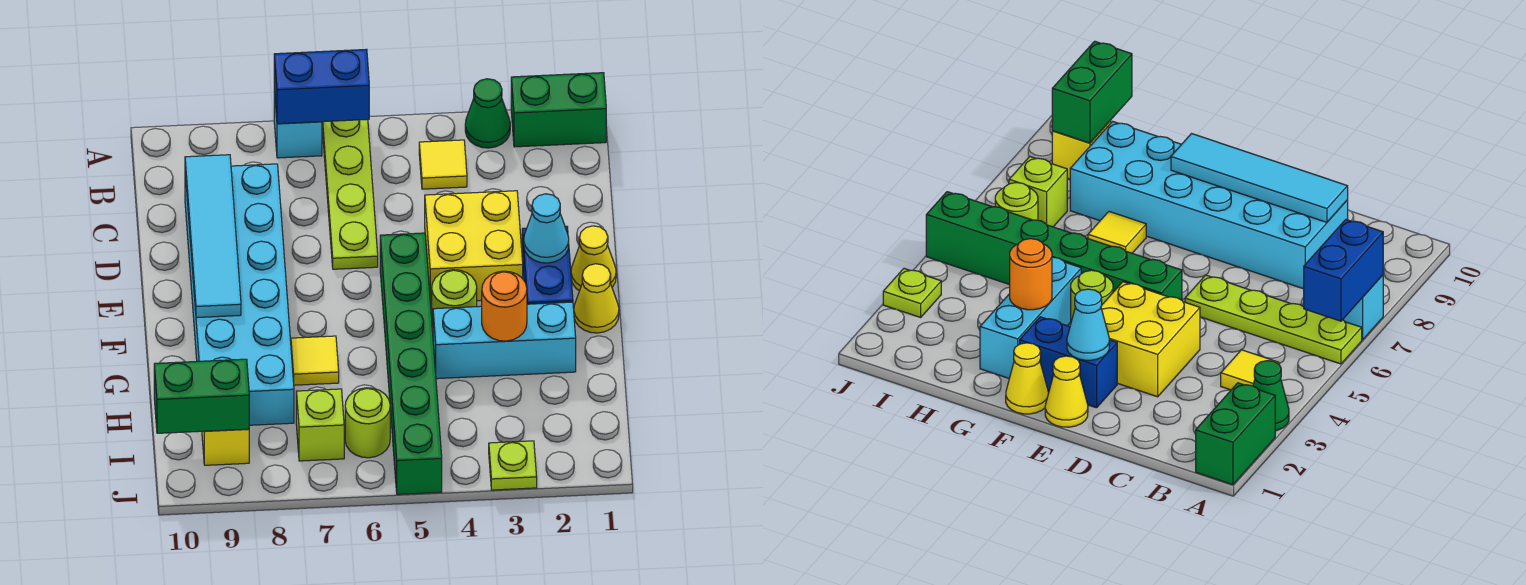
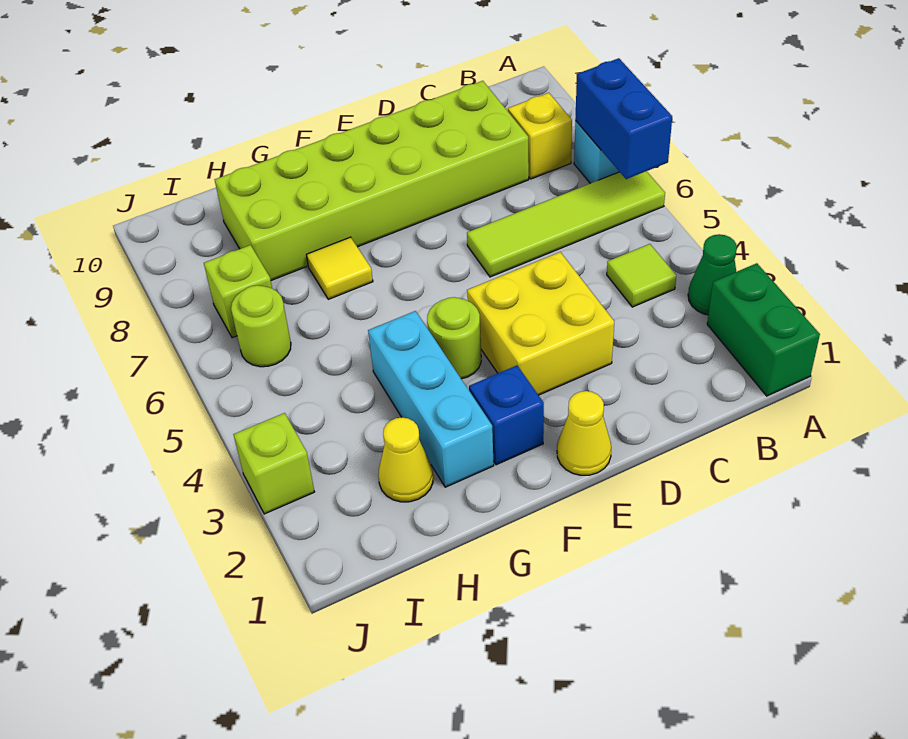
lime 1x4 plate [322,120,378,269] -> lime 1x4 tile [467,171,665,277]
yellow 1x1 tile [419,140,467,189] -> lime 1x1 tile [607,244,676,307]
cyan 2x6 brick [185,164,294,425] -> lime 2x6 brick [215,81,529,280]
cyan 1x4 tile [185,155,241,318] -> none
blue 1x2 brick [522,226,573,304] -> blue 1x1 brick [469,365,544,465]
cyan 1x1 cone [524,194,569,263] -> none
green 1x6 brick [380,233,442,494] -> none
yellow 1x1 cone [574,264,619,333] -> yellow 1x1 cone moved to [378,417,433,502]
orange 1x1 round brick [482,271,527,341] -> none
yellow 1x1 brick [202,429,249,465] -> yellow 1x1 brick moved to [508,93,572,179]
green 1x2 brick [154,359,249,433] -> none
lime 1x1 plate [489,441,537,490] -> lime 1x1 brick [233,413,314,514]

